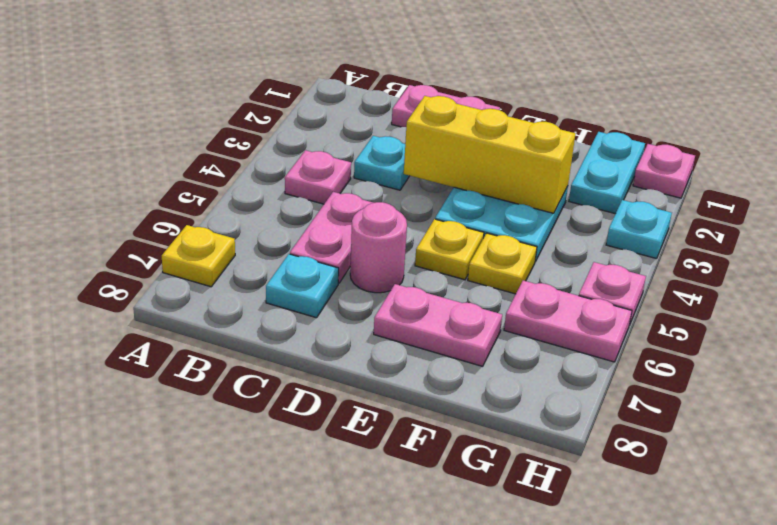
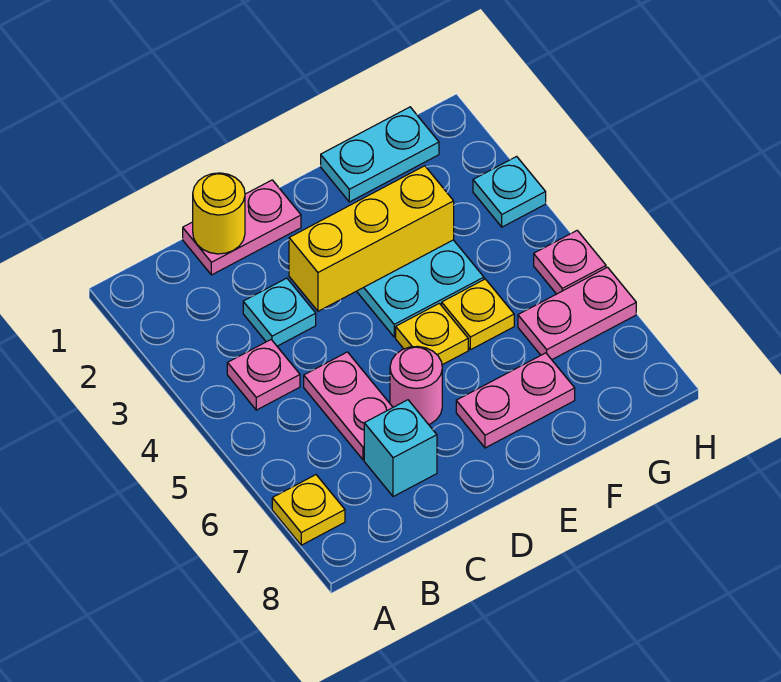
none -> yellow 1x1 round brick [193,173,245,254]
cyan 1x1 plate [266,254,339,318] -> cyan 1x1 brick [364,400,437,497]
cyan 1x2 plate [569,132,645,214] -> cyan 1x2 plate turned to [321,107,439,202]
pink 1x1 plate [633,144,695,198] -> none

